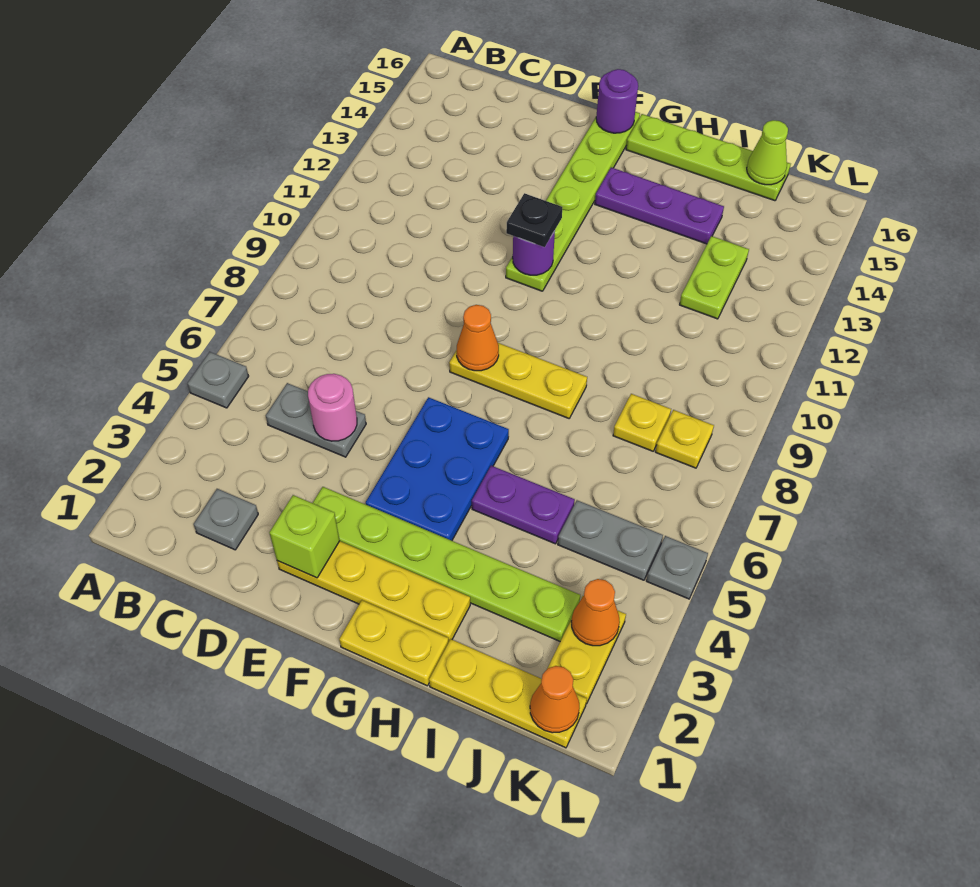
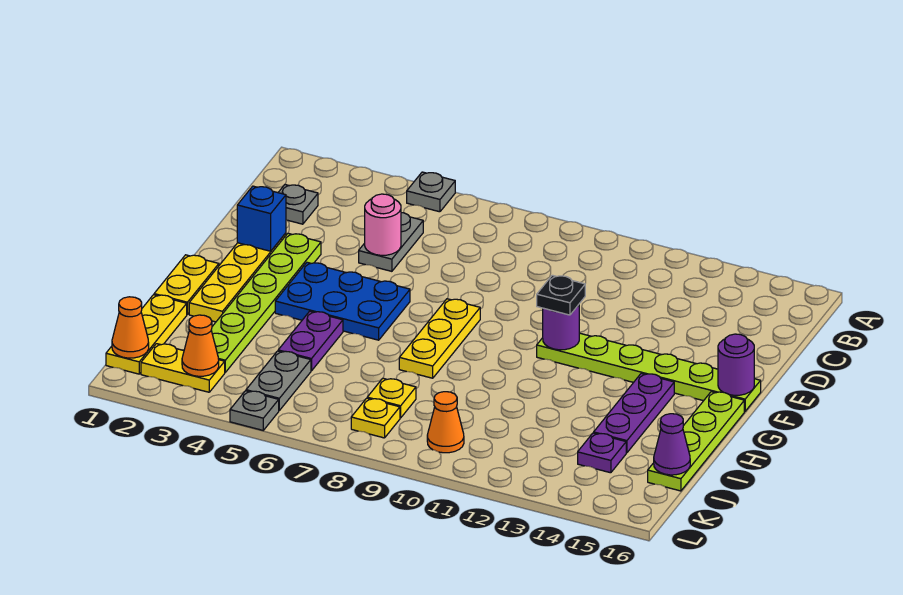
lime 1x1 brick [269,495,340,578] -> blue 1x1 brick [237,186,286,251]
orange 1x1 cone [457,305,499,371] -> orange 1x1 cone moved to [427,392,464,453]
lime 1x2 plate [680,236,749,319] -> none
none -> purple 1x1 plate [578,433,626,473]
lime 1x1 cone [747,120,788,185] -> purple 1x1 cone [654,414,690,475]

